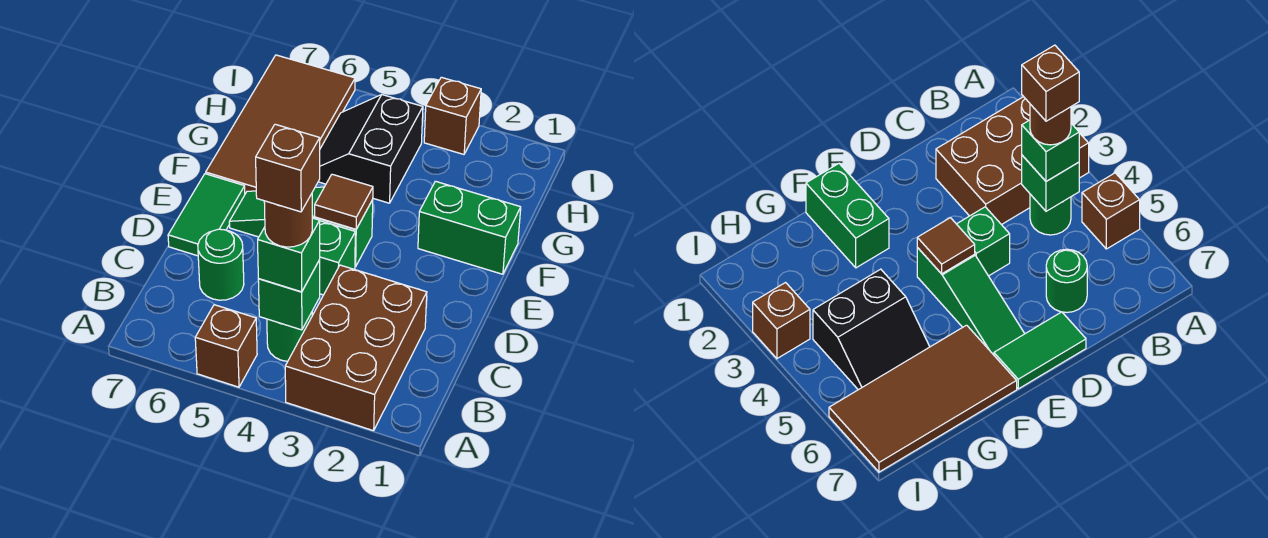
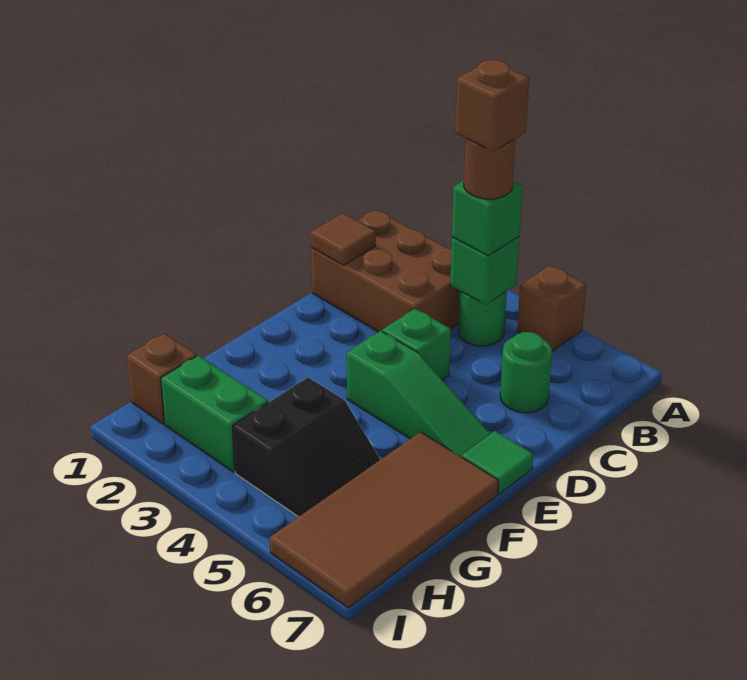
brown 2x3 brick [285,265,427,431] -> brown 2x3 brick turned to [311,210,460,332]
green 1x2 tile [168,174,245,256] -> green 1x1 tile [461,431,533,494]
brown 1x1 tile [315,174,373,229] -> brown 1x1 tile moved to [311,213,376,265]
green 1x2 brick [418,181,521,274] -> green 1x2 brick moved to [161,356,268,472]
brown 1x1 brick [424,77,481,154] -> brown 1x1 brick moved to [127,334,197,424]

